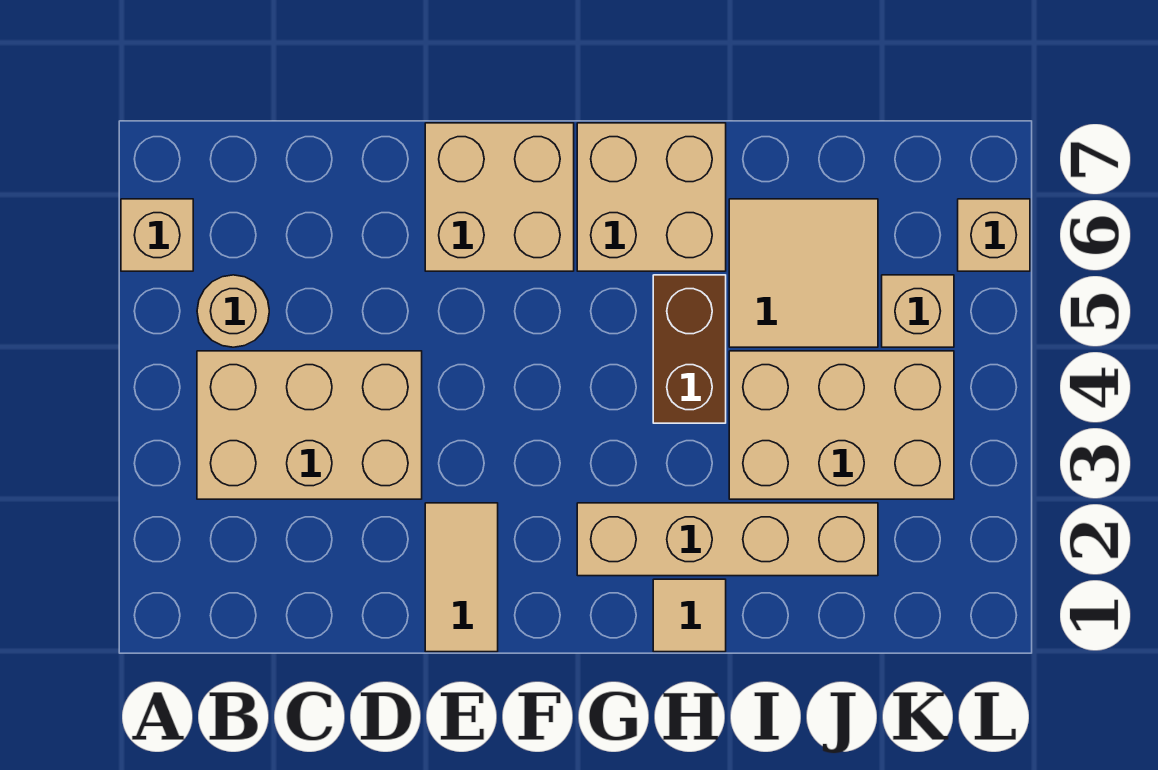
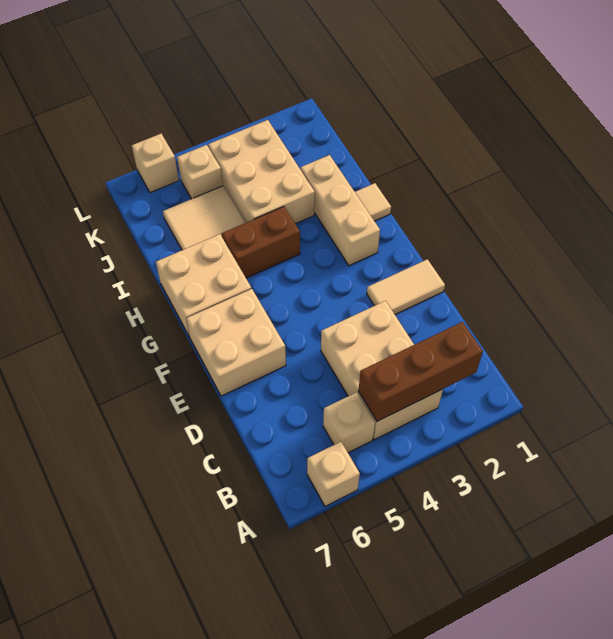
none -> brown 1x3 brick [358,322,483,421]
tan 1x1 round brick [197,275,269,347] -> tan 1x1 brick [323,392,375,453]
tan 1x4 brick [577,503,878,576] -> tan 1x3 brick [301,155,380,266]

